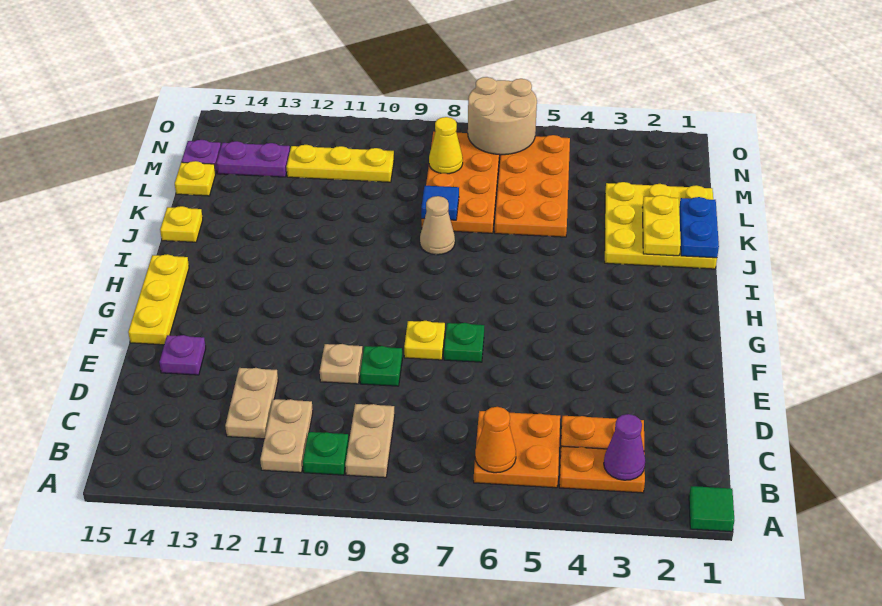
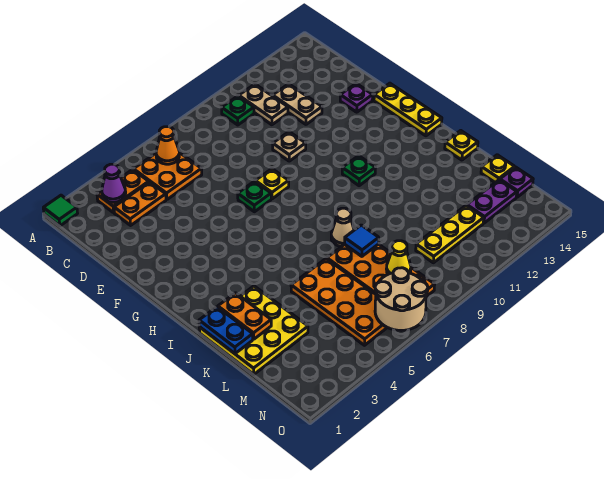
tan 1x2 plate [345,404,395,478] -> none
green 1x1 plate [360,346,402,386] -> green 1x1 plate moved to [342,156,375,186]
yellow 1x2 plate [642,195,681,256] -> orange 1x2 plate [218,293,271,339]

